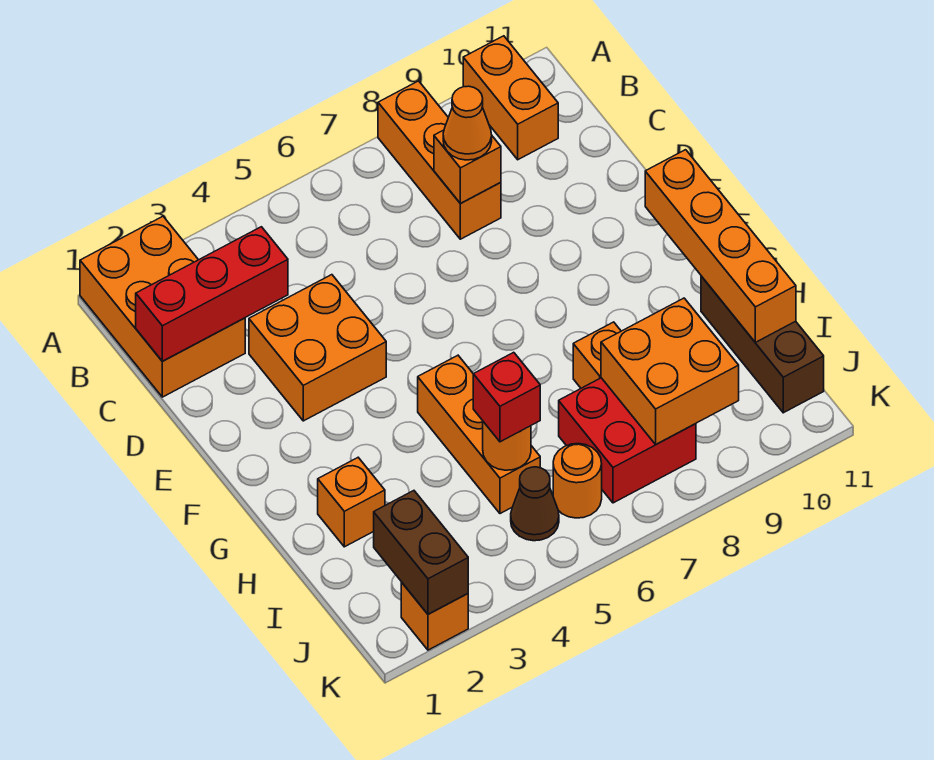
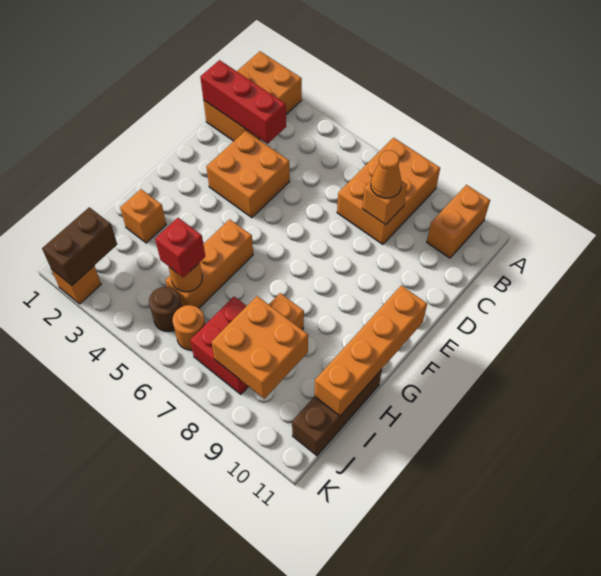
orange 1x3 brick [378,81,501,239] -> orange 2x3 brick [337,138,440,244]
brown 1x1 cone [511,467,559,541] -> brown 1x1 round brick [149,287,182,332]

